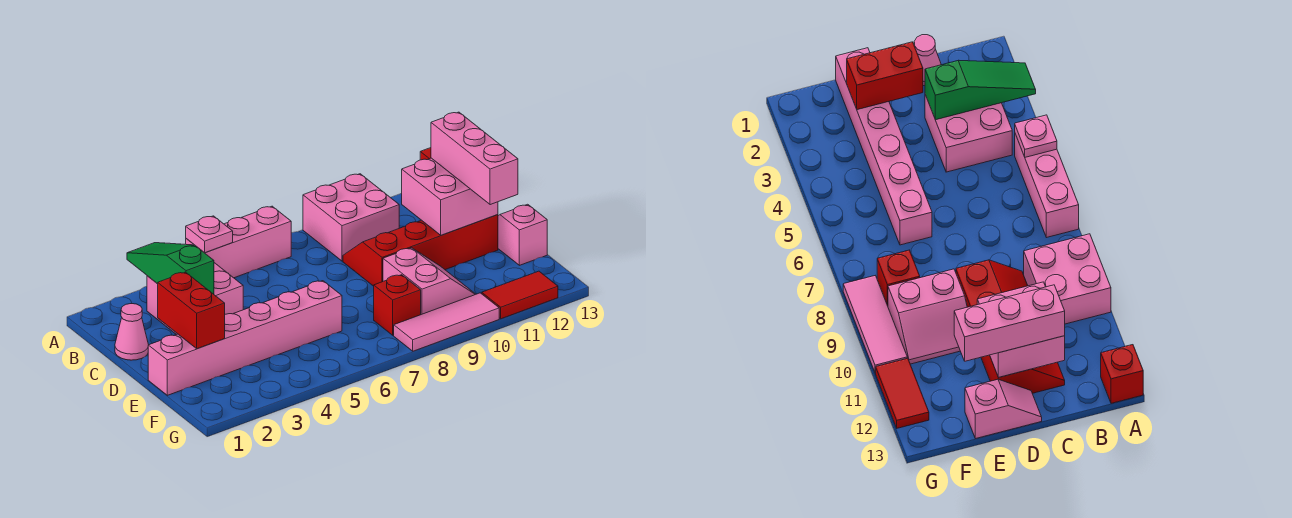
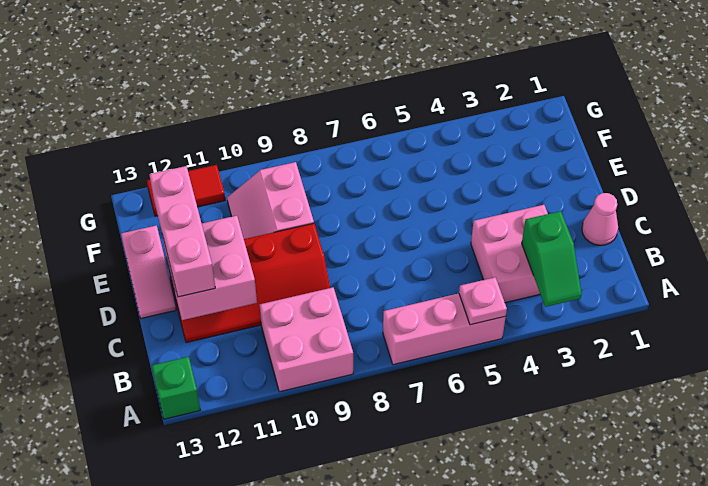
green 1x3 slope [127,243,214,294] -> green 1x2 slope [522,211,582,307]
red 1x1 brick [1101,345,1143,403] -> green 1x1 brick [152,357,200,419]
red 1x2 brick [158,272,225,349] -> none
pink 1x6 brick [148,281,342,395] -> none
red 1x1 brick [374,275,421,335] -> none
pink 1x3 tile [394,293,499,351] -> none

